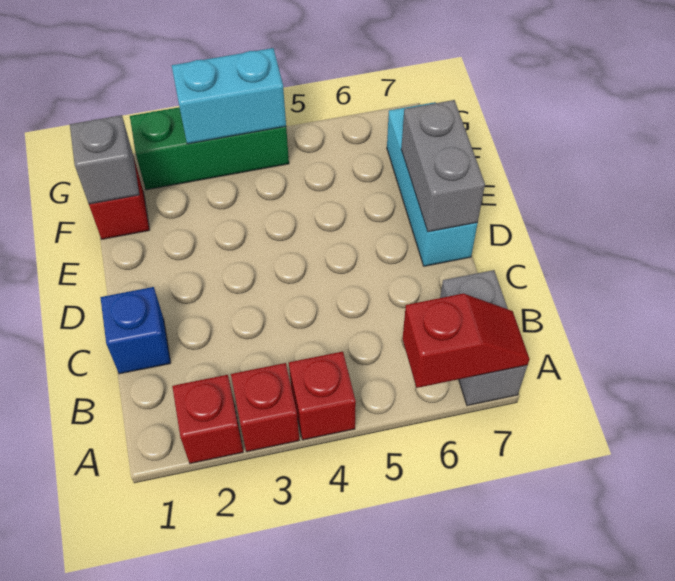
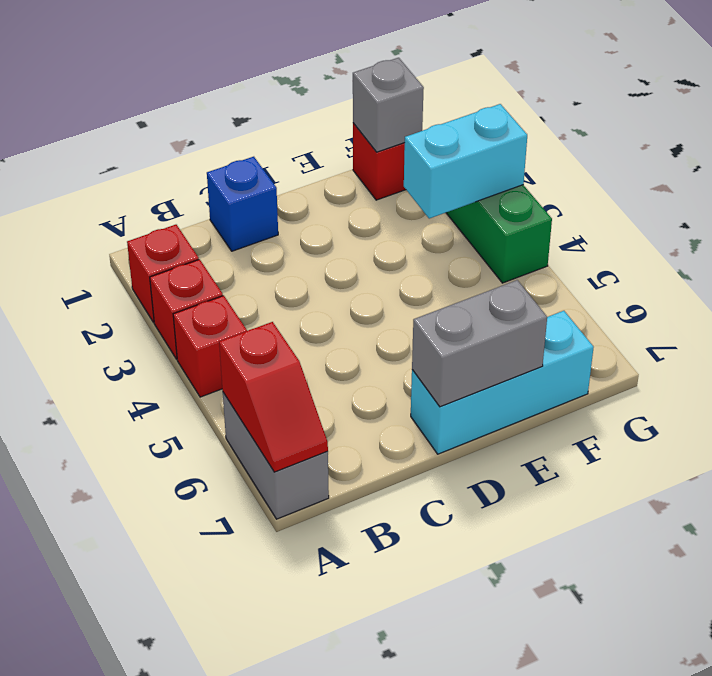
grey 1x2 brick [440,270,527,406] -> grey 1x2 brick turned to [223,393,329,519]
cyan 1x2 brick [172,48,286,144] -> cyan 1x2 brick turned to [404,104,527,219]

